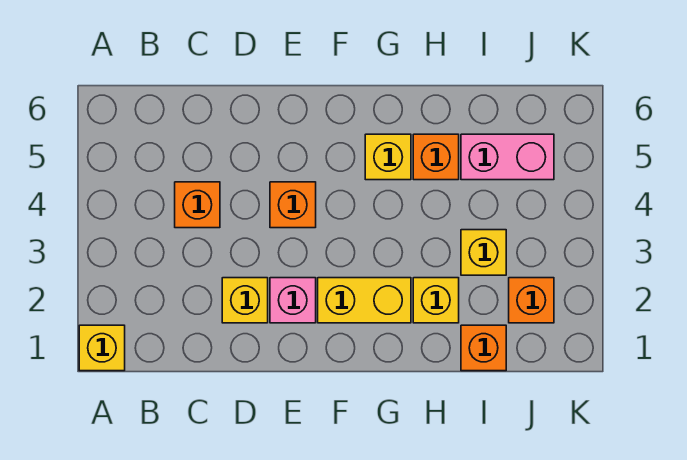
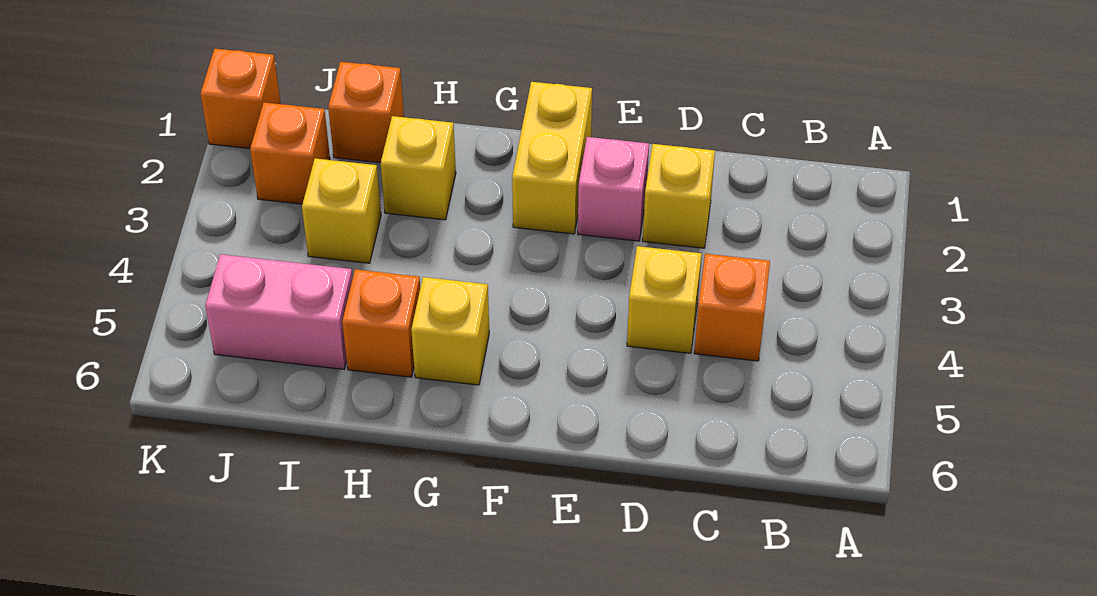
yellow 1x1 brick [79,325,125,371] -> yellow 1x1 brick moved to [627,246,702,353]
orange 1x1 brick [270,182,316,228] -> orange 1x1 brick moved to [201,49,281,149]
yellow 1x2 brick [318,278,411,323] -> yellow 1x2 brick turned to [512,82,592,234]

